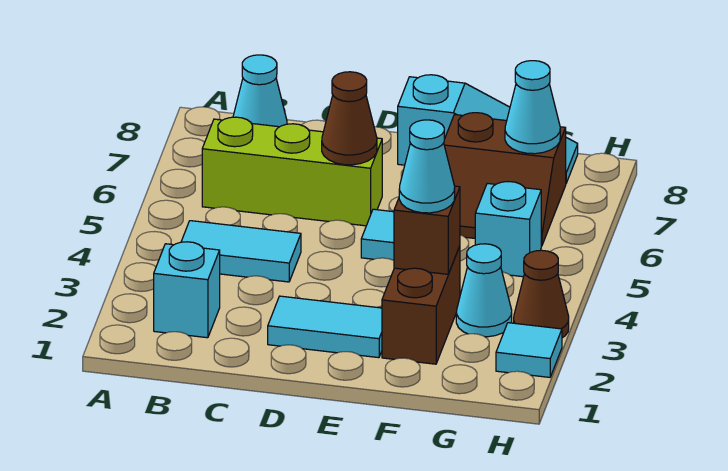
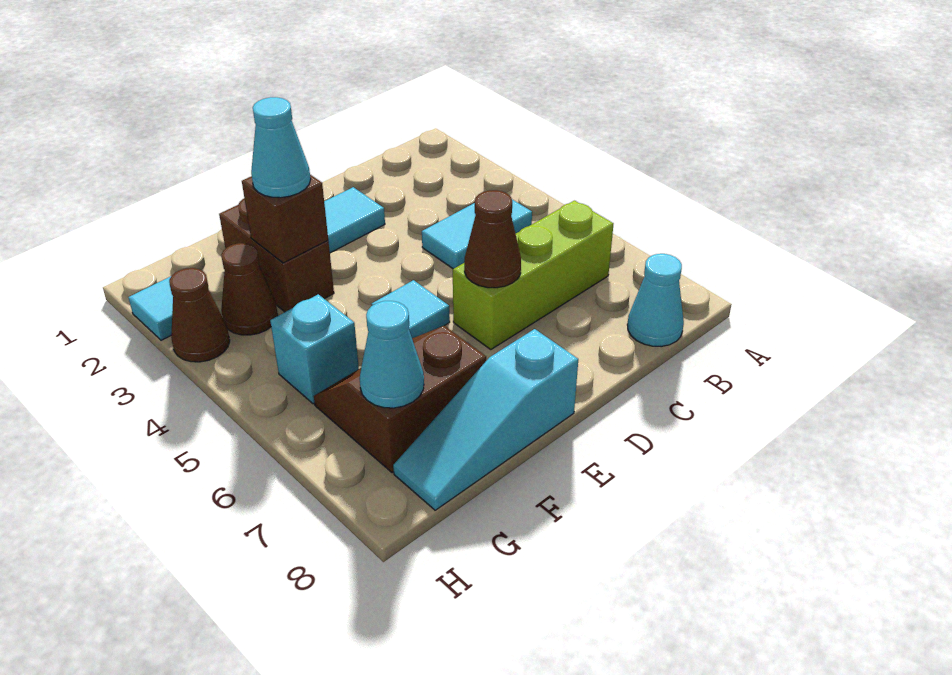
cyan 1x1 brick [154,242,220,338] -> none
cyan 1x1 cone [456,244,512,337] -> brown 1x1 cone [221,243,278,335]

